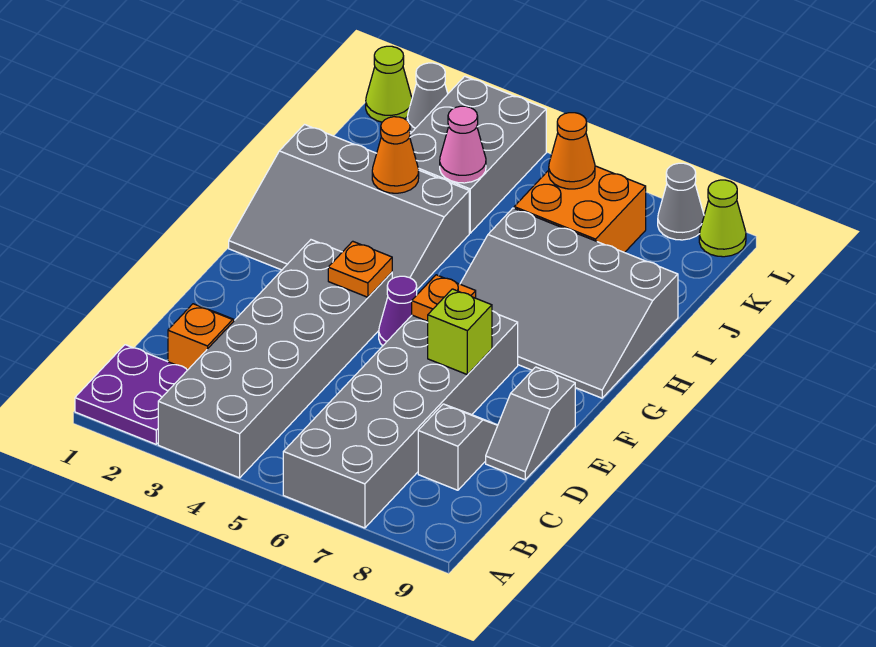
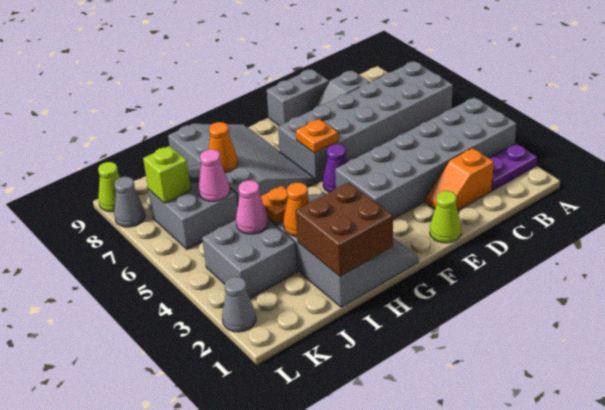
purple 2x2 plate [75,345,187,444] -> purple 1x2 plate [489,144,537,191]
grey 1x2 slope [486,367,575,480] -> grey 1x2 brick [267,69,329,126]
lime 1x1 brick [428,289,492,374] -> lime 1x1 brick moved to [143,146,191,203]
orange 1x1 plate [328,241,392,297] -> orange 1x1 plate moved to [261,186,288,224]
none -> brown 2x2 brick [296,182,393,276]
grey 2x3 brick [410,76,546,233] -> grey 2x2 brick [202,220,297,298]
orange 2x2 brick [514,166,646,253] -> grey 2x2 brick [148,164,238,249]
none -> pink 1x1 cone [198,149,230,201]
orange 1x1 cone [549,113,595,189] -> orange 1x1 cone moved to [209,122,238,173]
lime 1x1 cone [366,46,412,122] -> lime 1x1 cone moved to [430,191,461,243]

